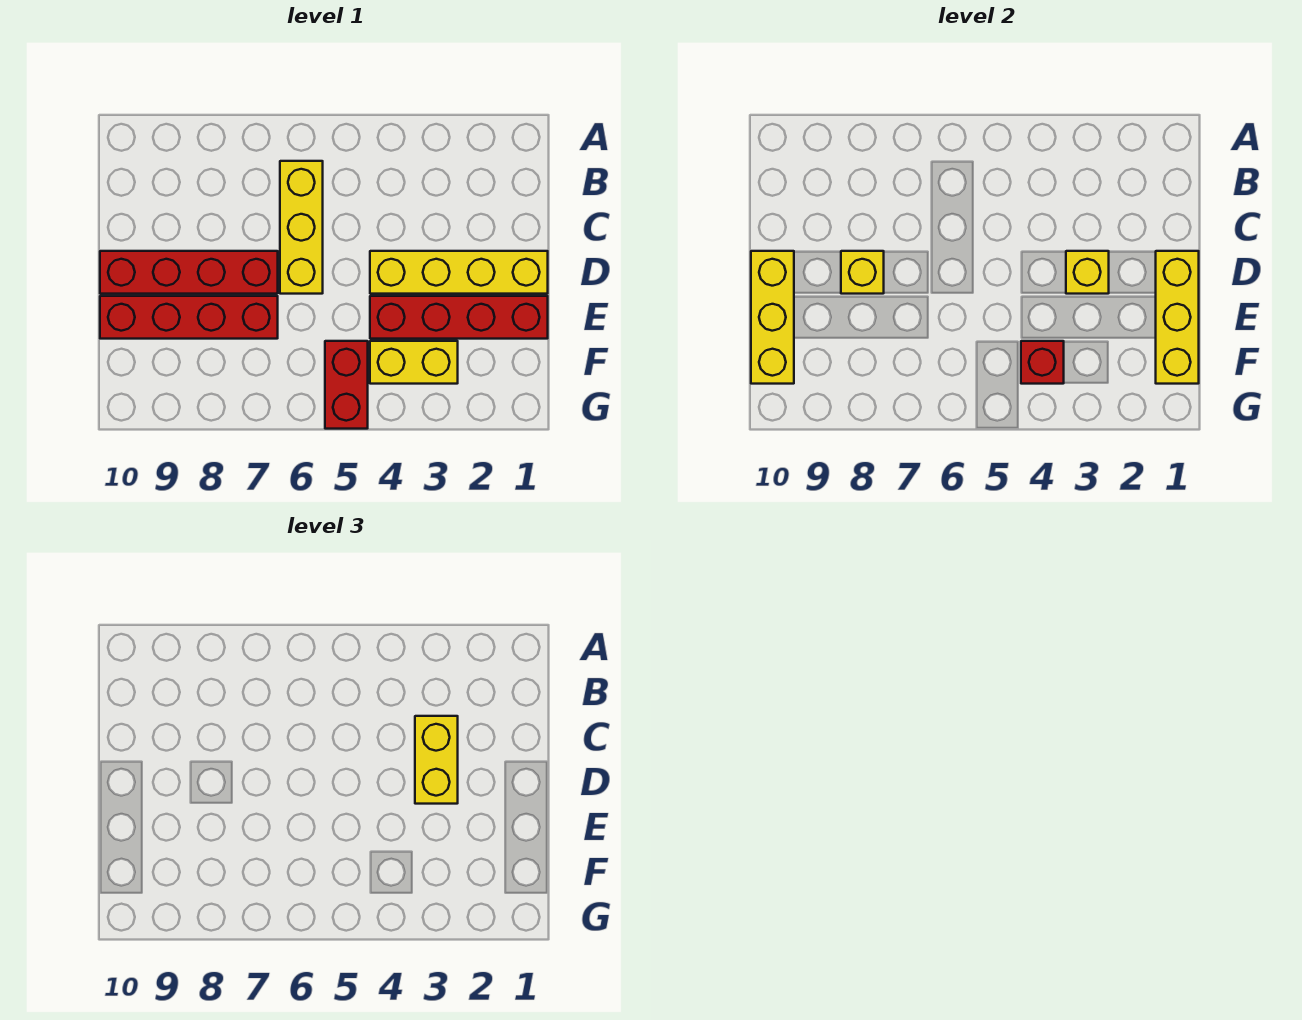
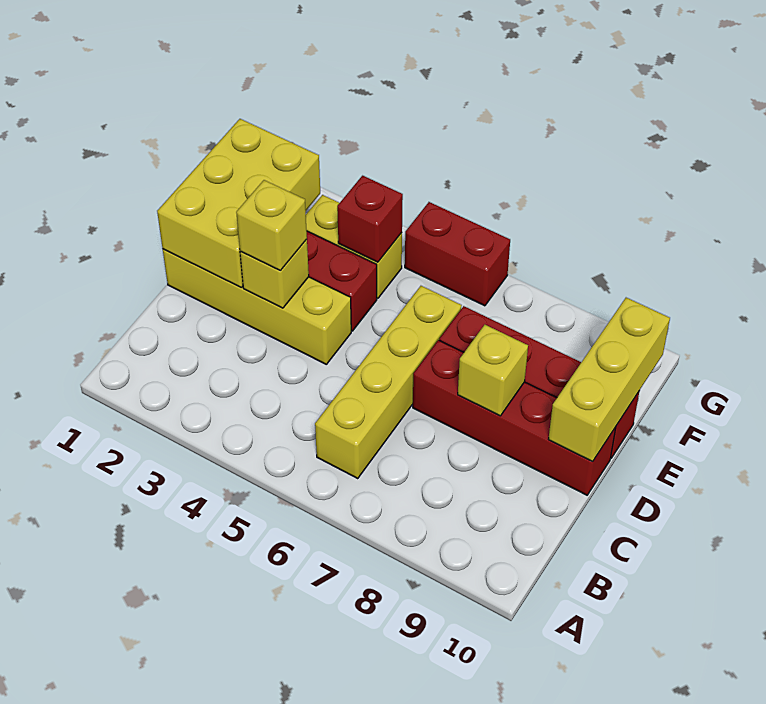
yellow 1x3 brick [280,161,323,294] -> yellow 1x4 brick [315,286,462,478]
yellow 1x2 brick [415,716,458,804] -> yellow 1x1 brick [236,180,307,271]
yellow 1x3 brick [1156,251,1199,384] -> yellow 2x3 brick [157,119,320,287]
red 1x2 brick [325,341,368,429] -> red 1x2 brick turned to [405,202,510,306]

